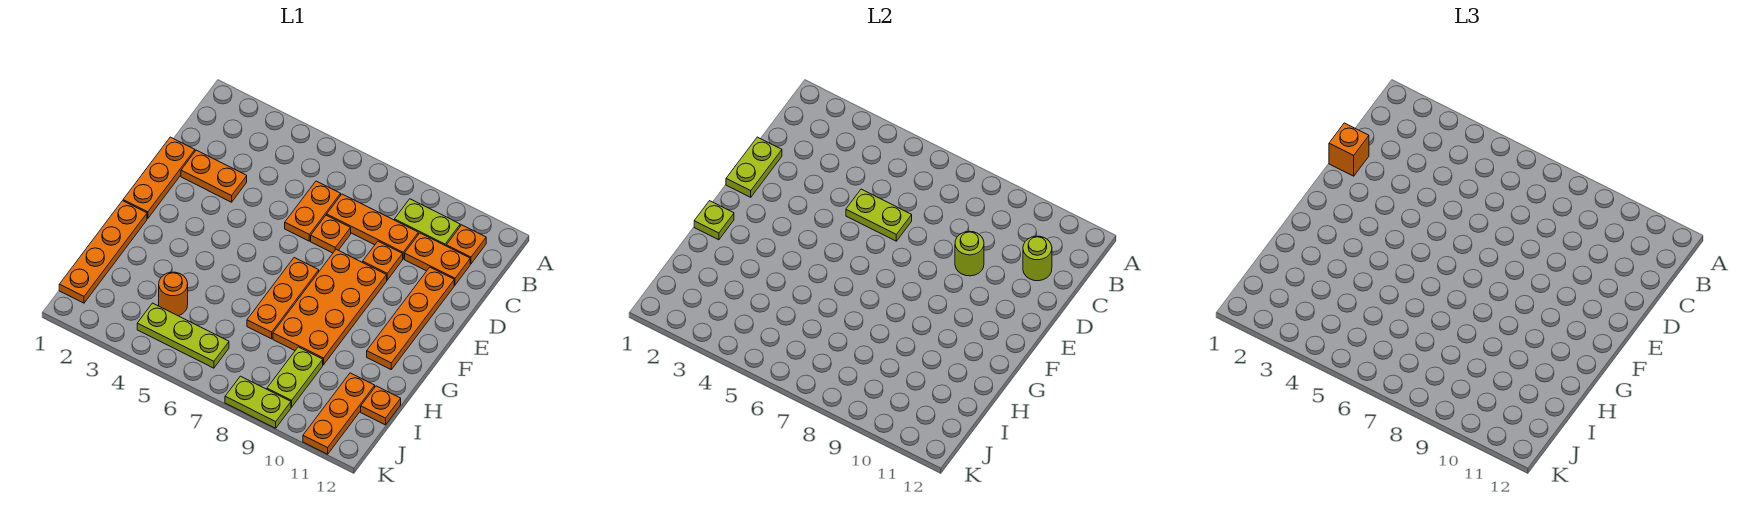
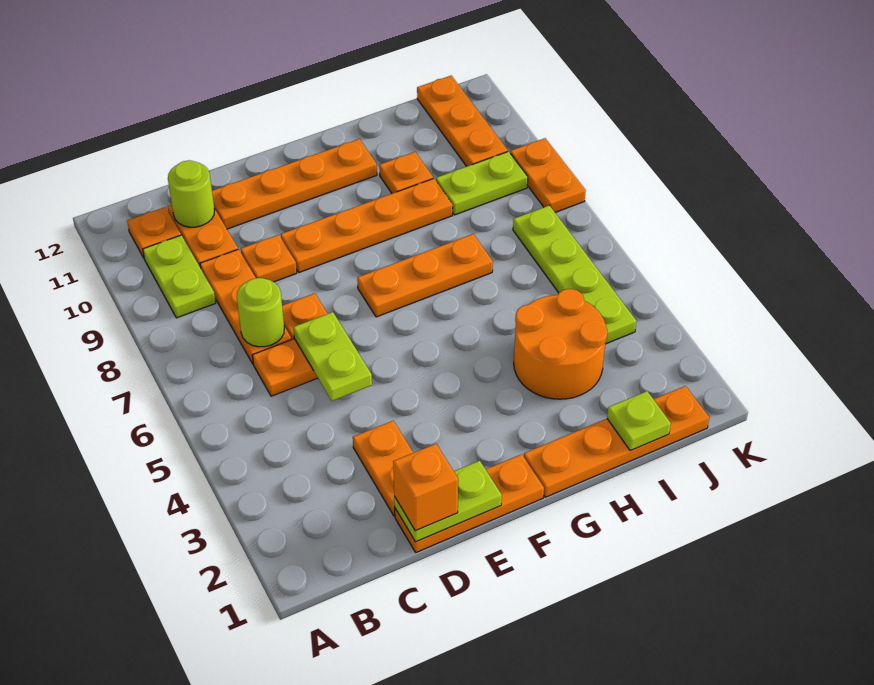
lime 1x1 round brick [955,231,984,276] -> lime 1x1 round brick moved to [237,278,284,347]
orange 2x4 plate [273,249,387,365] -> orange 1x4 plate [281,178,453,272]
lime 1x1 plate [694,201,734,240] -> lime 1x1 plate moved to [607,391,671,451]
orange 1x1 round brick [159,272,188,316] -> orange 2x2 round brick [514,289,608,399]
orange 1x3 plate [303,373,375,454] -> orange 1x3 plate turned to [417,76,508,166]
orange 1x1 plate [361,386,401,425] -> orange 1x1 plate moved to [379,152,433,193]
lime 1x3 plate [137,303,229,368] -> lime 1x4 plate [513,206,636,344]
lime 1x2 plate [225,376,291,428] -> orange 1x2 plate [510,138,586,212]

